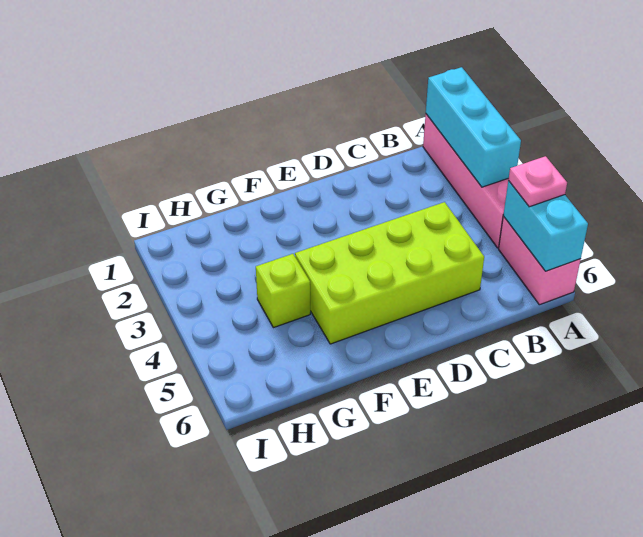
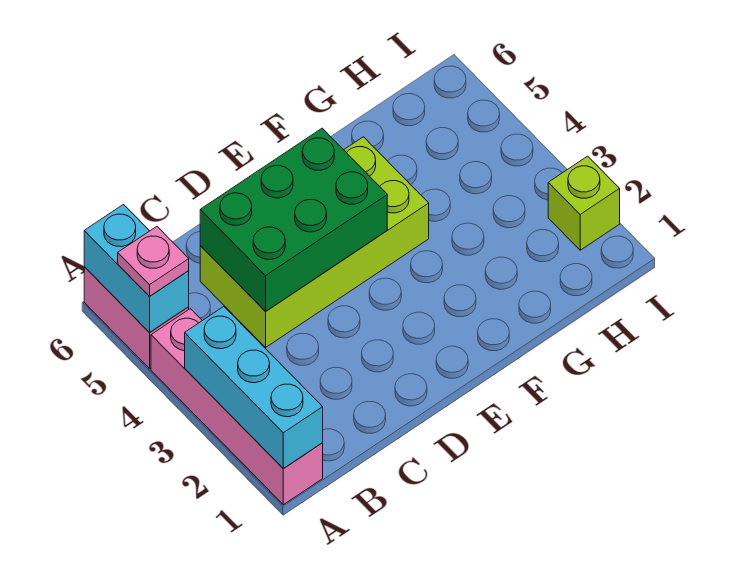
none -> green 2x3 brick [200,128,387,312]
lime 1x1 brick [256,254,310,328] -> lime 1x1 brick moved to [548,156,620,250]

